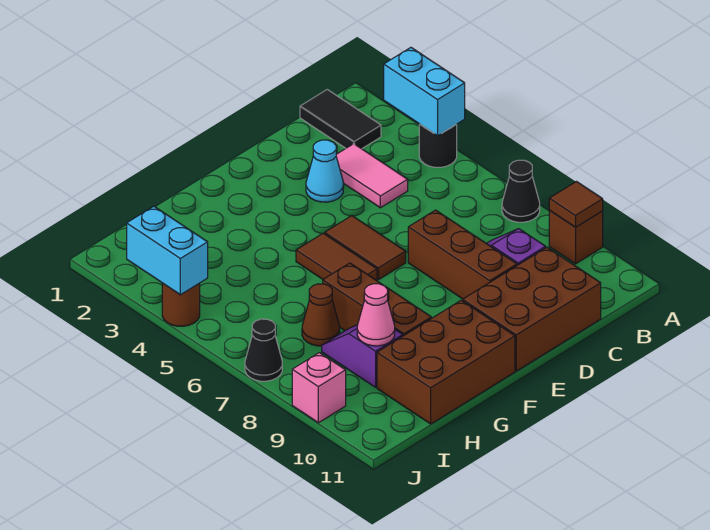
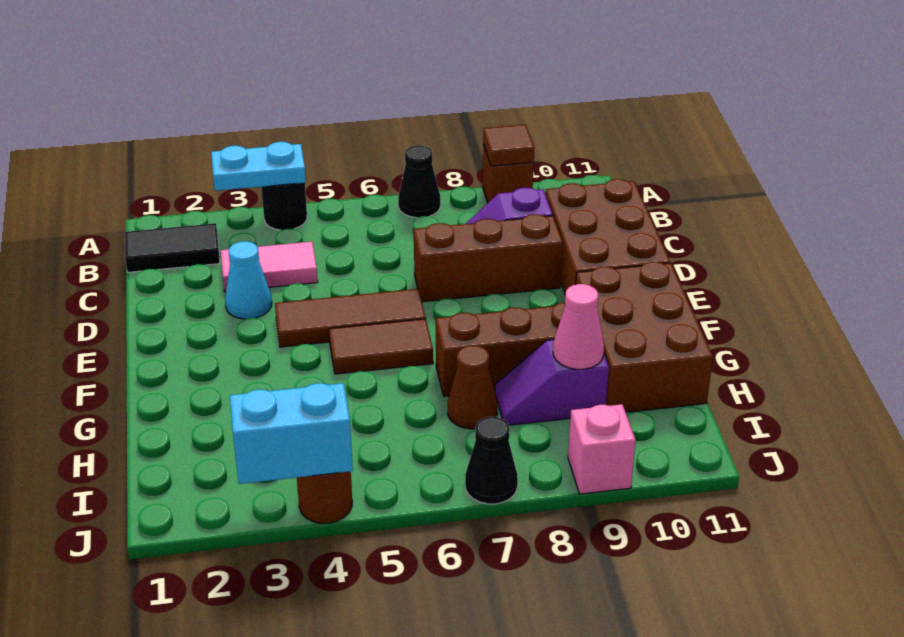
cyan 1x2 brick [384,48,465,136] -> cyan 1x2 plate [211,142,306,191]
brown 1x2 tile [325,216,406,280] -> brown 1x3 tile [275,289,426,347]

